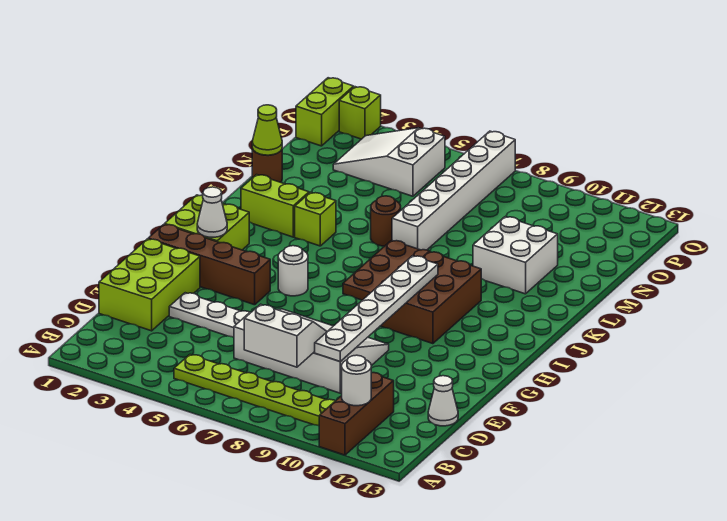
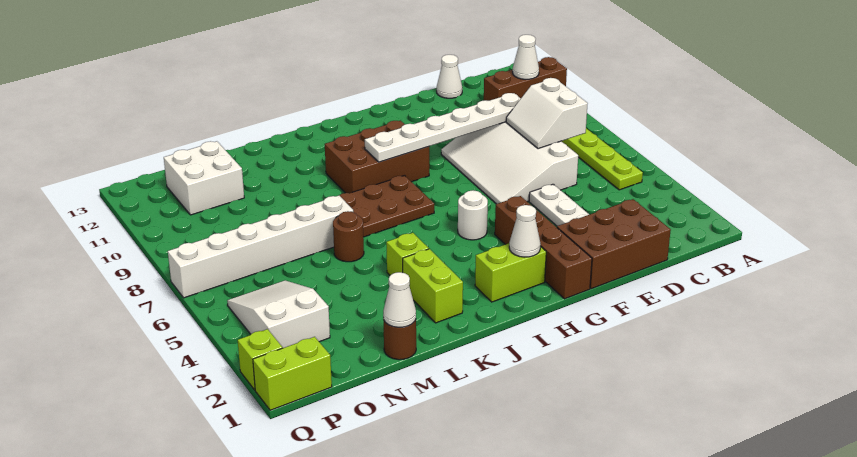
white 1x1 round brick [342,355,371,406] -> white 1x1 cone [513,35,539,79]
lime 2x3 brick [99,239,200,331] -> brown 2x3 brick [557,199,671,289]
lime 2x2 brick [165,195,249,250] -> lime 1x2 brick [475,243,546,302]
white 2x2 brick [473,217,558,294] -> white 2x2 brick moved to [164,141,244,215]
lime 1x1 cone [252,105,282,155] -> white 1x1 cone [383,272,416,327]
white 2x3 slope [333,128,445,196] -> white 2x3 slope turned to [227,281,330,348]

